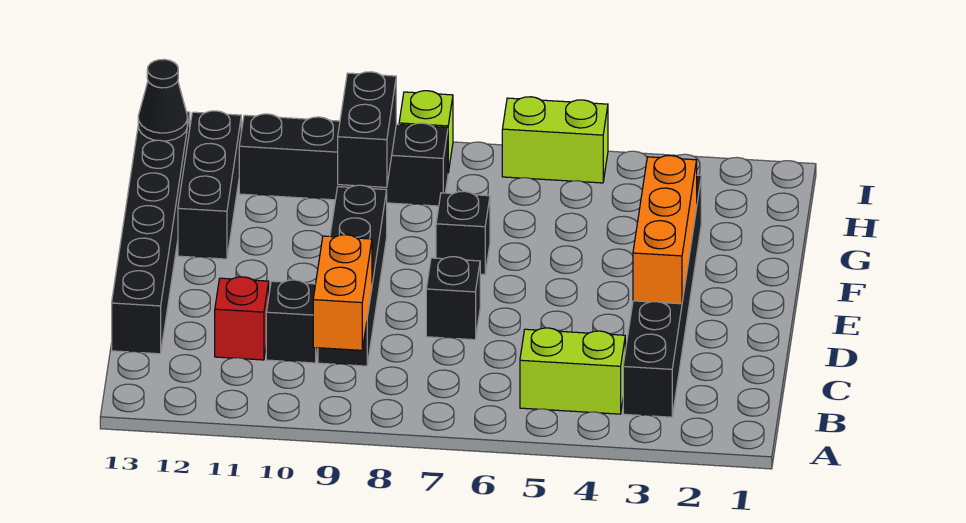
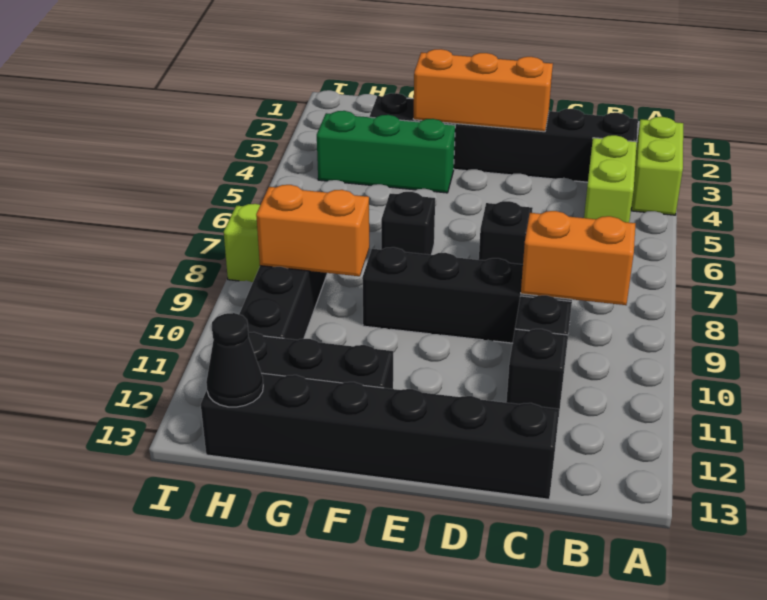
red 1x1 brick [215,277,269,360] -> black 1x1 brick [506,329,568,419]
none -> green 1x3 brick [317,111,455,193]
black 1x2 brick [338,72,396,187] -> orange 1x2 brick [256,185,369,276]
lime 1x2 brick [502,97,608,183] -> lime 1x2 brick moved to [631,117,683,215]

